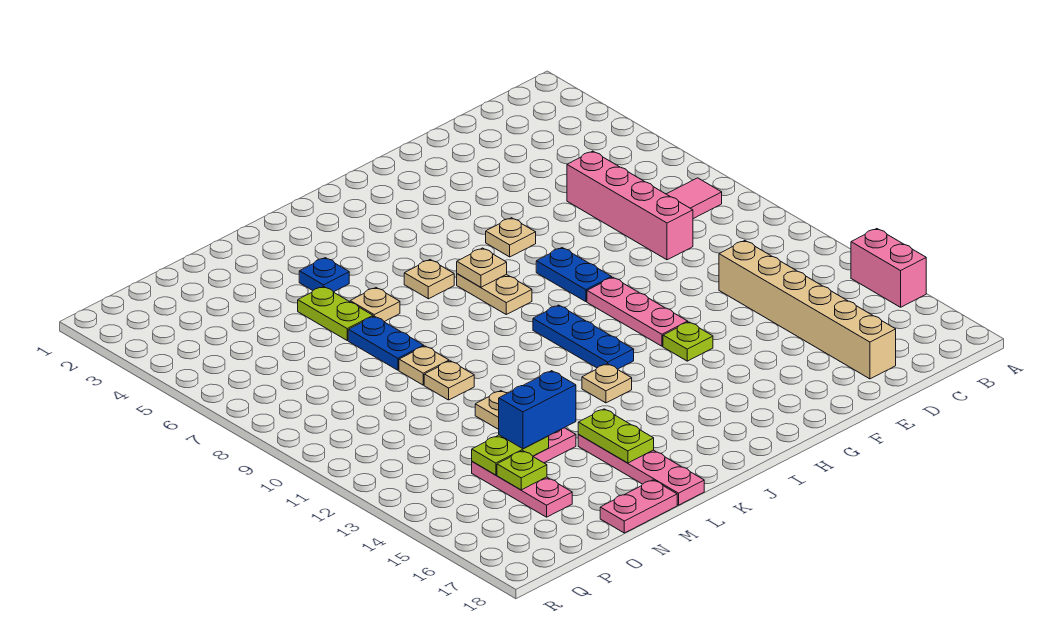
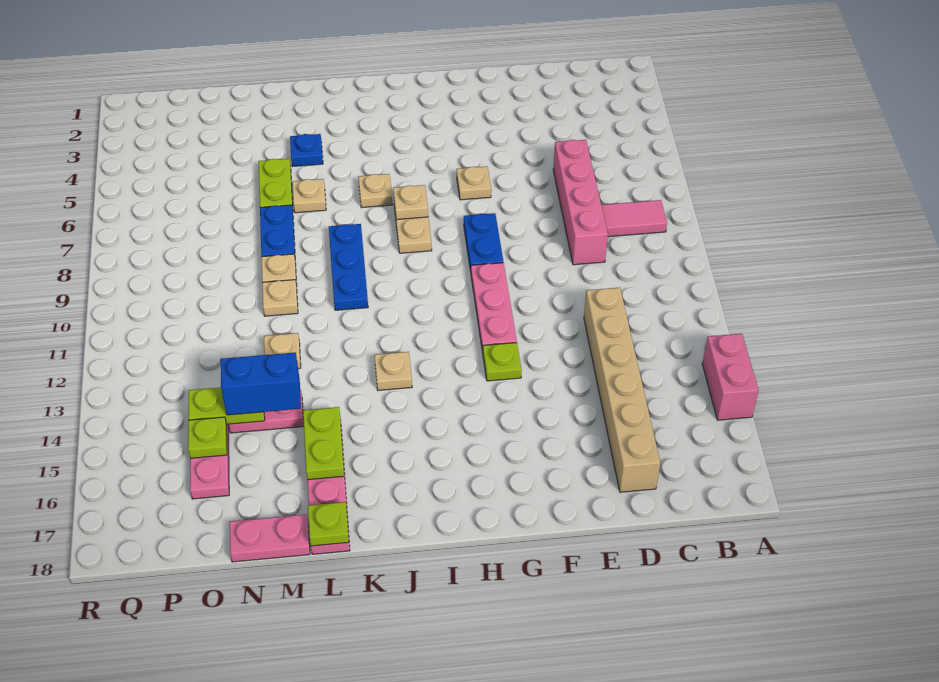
blue 1x3 plate [533,305,634,369] -> blue 1x3 plate moved to [329,224,368,310]
none -> lime 1x1 plate [308,502,349,546]

